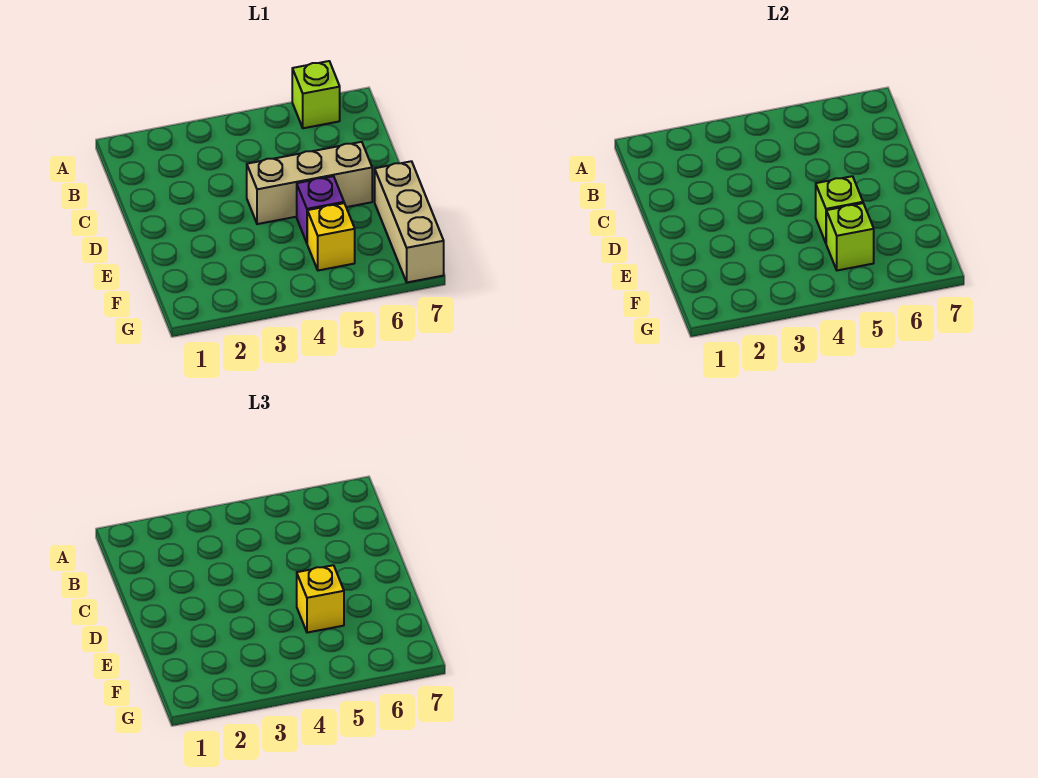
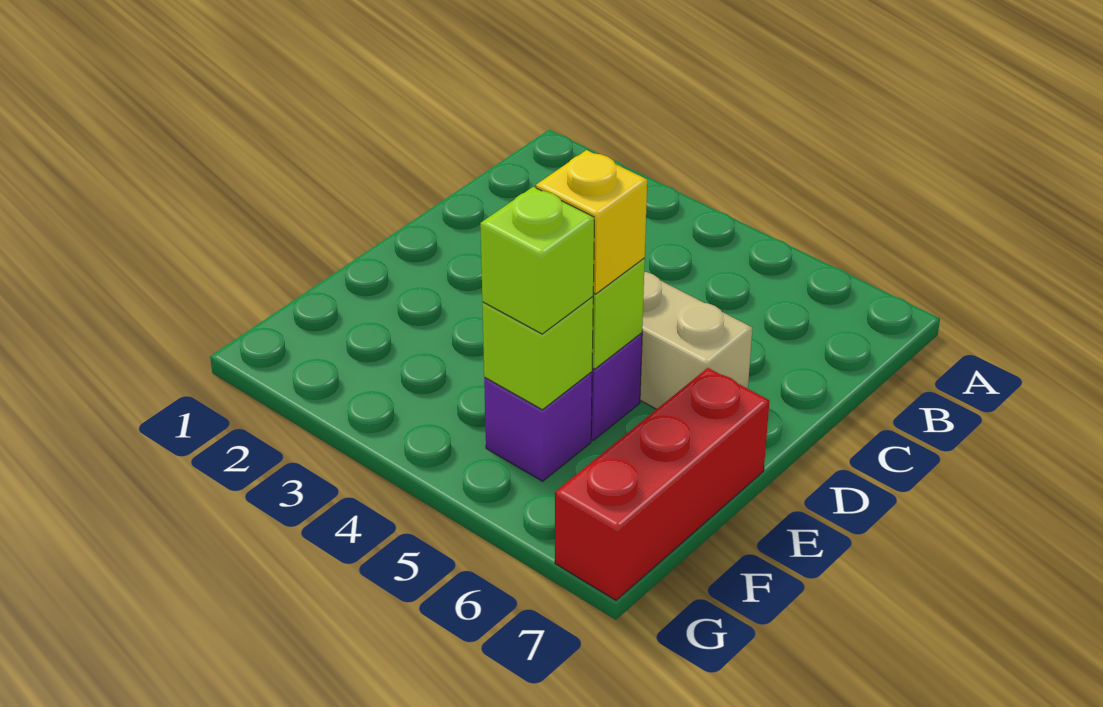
lime 1x1 brick [292,61,340,128] -> lime 1x1 brick moved to [480,187,594,334]
tan 1x3 brick [375,161,444,282] -> red 1x3 brick [555,368,769,600]
yellow 1x1 brick [307,203,355,270] -> purple 1x1 brick [484,372,592,481]

